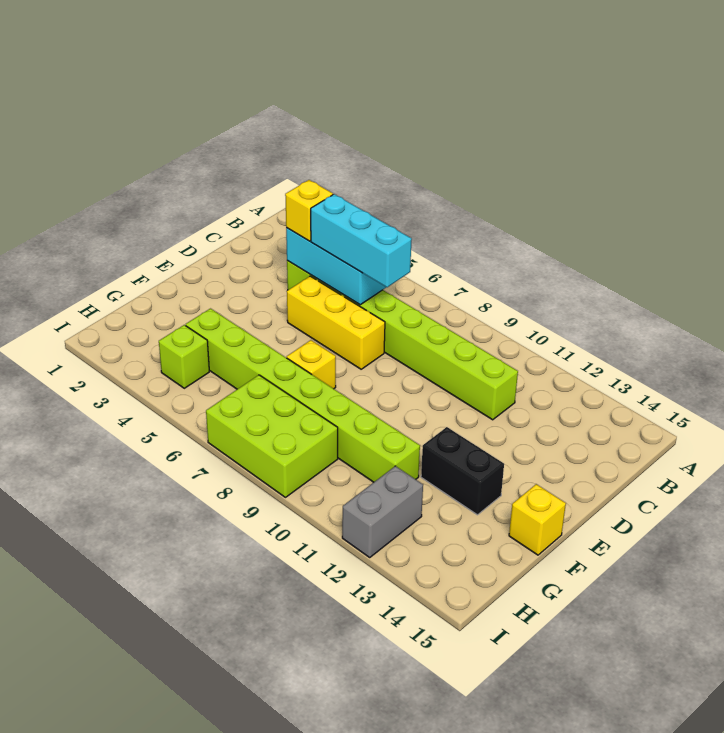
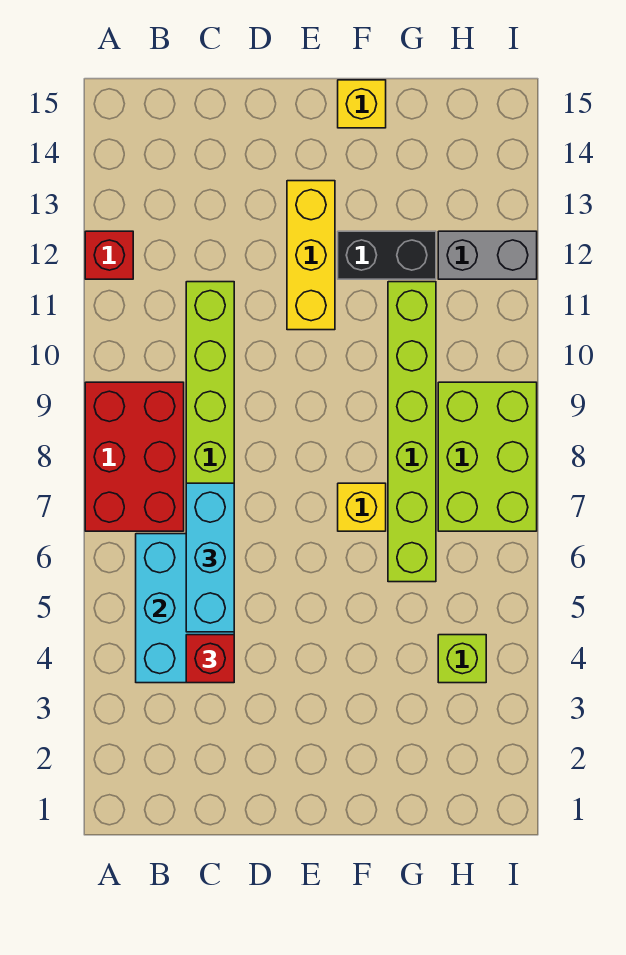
none -> red 2x3 brick [85,382,184,531]
none -> red 1x1 brick [85,231,133,279]
yellow 1x1 brick [285,180,333,241] -> red 1x1 brick [186,635,234,683]
yellow 1x3 brick [287,276,385,369] -> yellow 1x3 brick moved to [287,181,335,330]
black 1x2 brick [421,427,504,515] -> black 1x2 brick turned to [338,231,436,279]
lime 1x8 brick [186,309,420,482] -> lime 1x6 brick [388,282,436,582]

